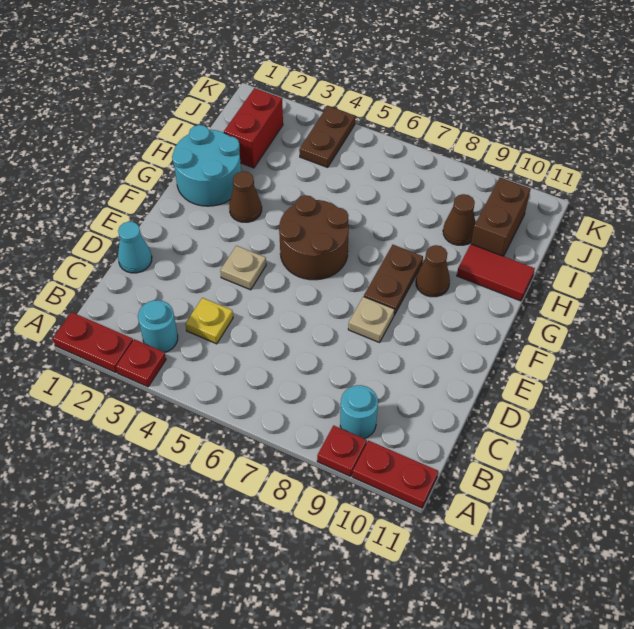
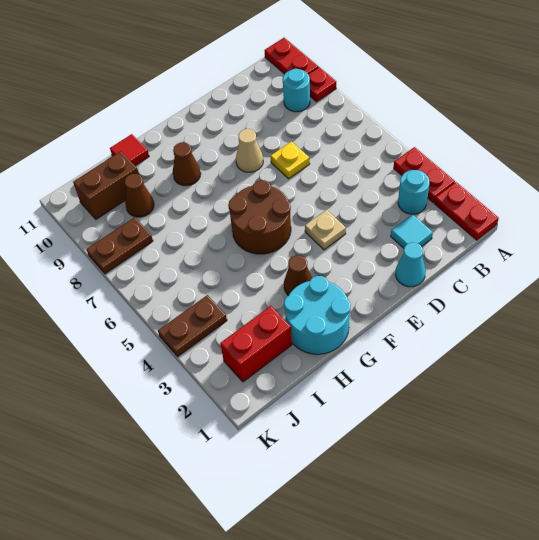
red 1x1 plate [116,339,166,387] -> red 1x2 plate [394,147,455,203]
none -> cyan 1x1 tile [391,214,433,248]
yellow 1x1 plate [185,298,233,344] -> yellow 1x1 plate moved to [270,142,310,179]
tan 1x1 plate [348,297,394,343] -> tan 1x1 cone [236,129,263,172]
brown 1x2 plate [364,245,423,315] -> brown 1x2 plate moved to [87,217,153,274]
red 1x2 tile [457,244,535,301] -> red 1x1 tile [110,134,149,166]

